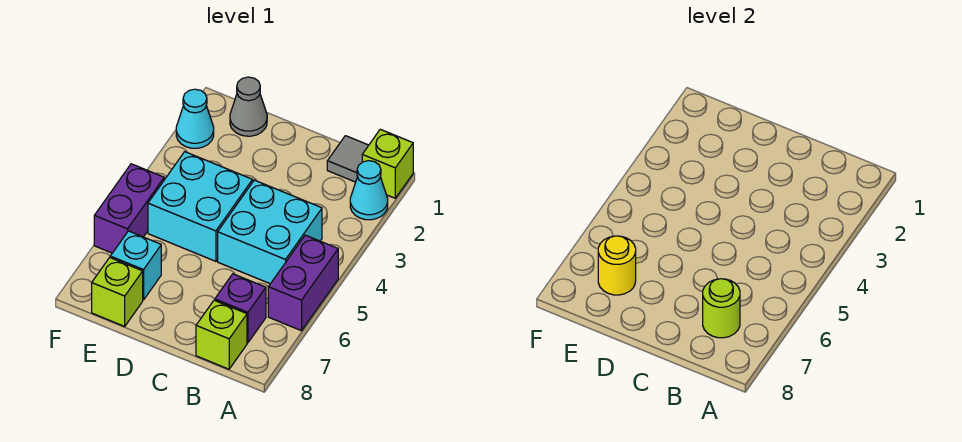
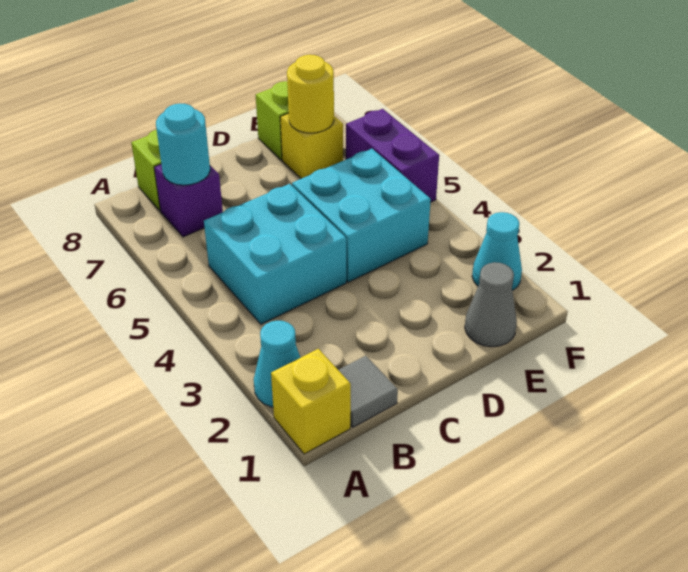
lime 1x1 brick [362,129,413,198] -> yellow 1x1 brick [271,349,351,454]
purple 1x2 brick [268,235,338,331] -> none
lime 1x1 round brick [703,279,740,338] -> cyan 1x1 round brick [156,104,210,185]
cyan 1x1 brick [110,231,161,300] -> yellow 1x1 brick [280,113,343,179]

